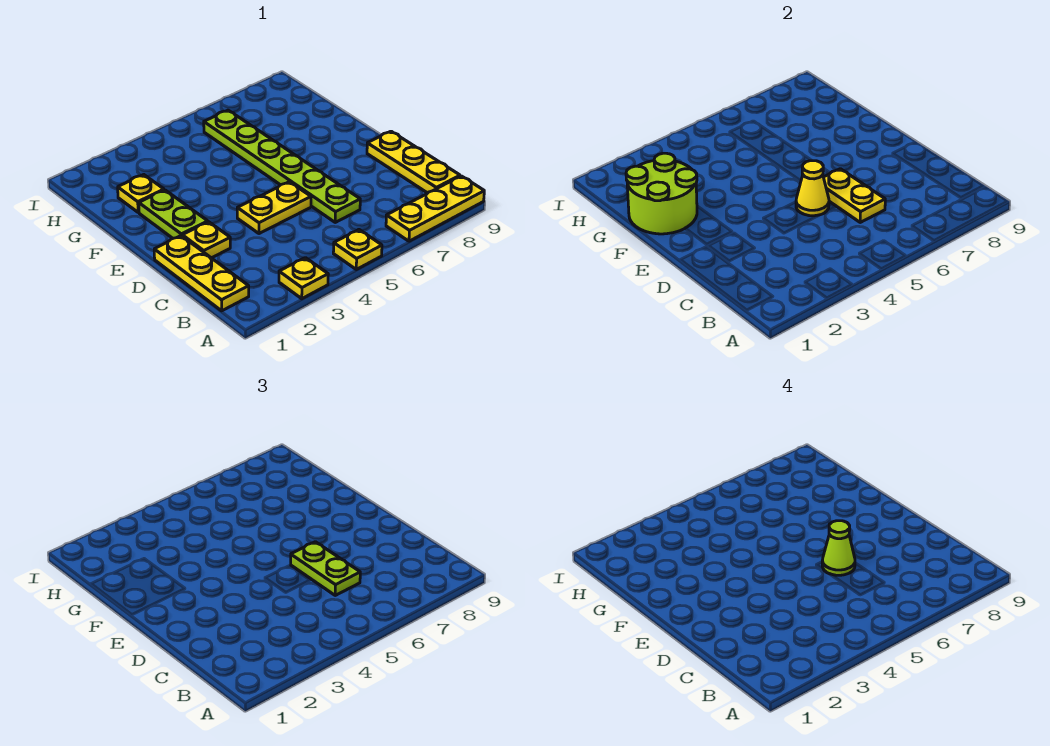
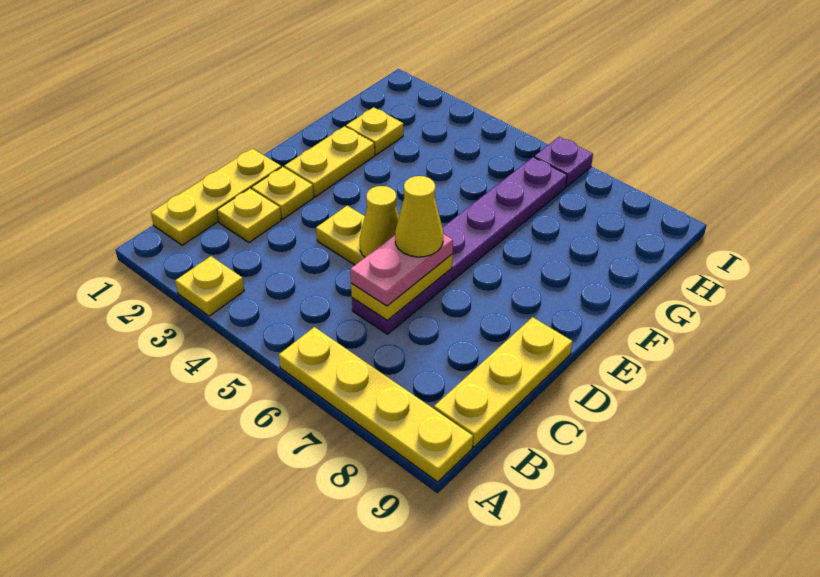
yellow 1x1 plate [333,230,382,269] -> yellow 1x1 plate moved to [217,188,281,242]
yellow 1x3 plate [386,176,484,241] -> yellow 1x4 plate [279,327,473,482]
lime 1x6 plate [204,110,360,222] -> purple 1x6 plate [352,157,567,334]
lime 1x2 plate [291,542,360,595] -> pink 1x2 plate [350,234,453,306]
lime 1x1 cone [822,521,855,575] -> yellow 1x1 cone [395,176,443,257]
lime 1x2 plate [139,190,208,238] -> yellow 1x2 plate [284,126,375,197]
lime 2x2 round brick [626,153,697,234] -> none
none -> purple 1x1 plate [534,137,593,187]

